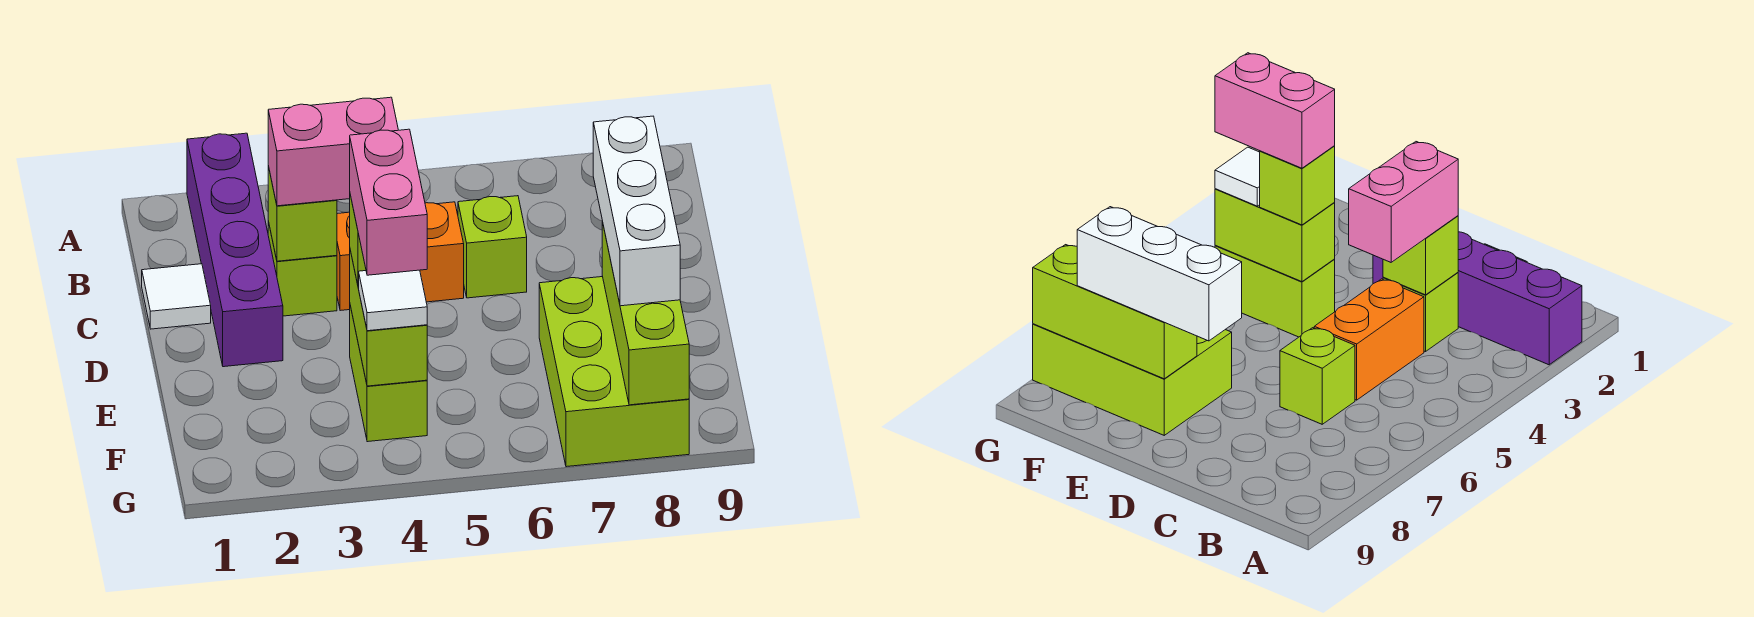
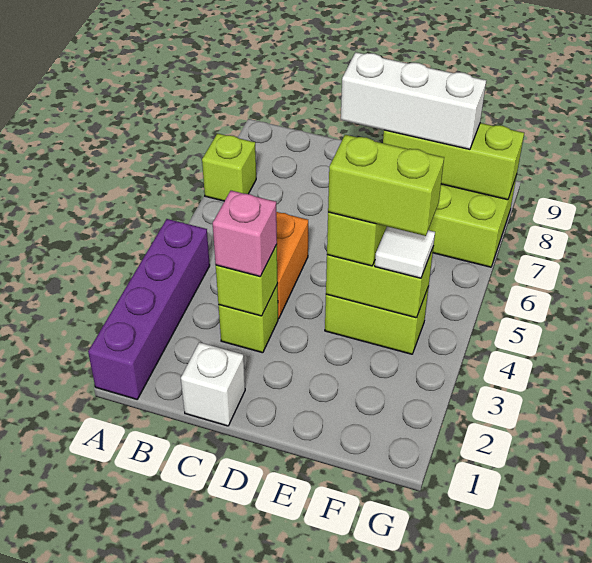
purple 1x4 brick [187,133,283,367] -> purple 1x4 brick turned to [88,219,210,399]
white 1x1 tile [142,264,211,329] -> white 1x1 brick [181,342,245,426]
pink 1x2 brick [268,97,398,206] -> pink 1x1 brick [213,191,277,276]
lime 1x1 brick [458,196,527,298] -> lime 1x1 brick moved to [202,133,256,201]
pink 1x2 brick [350,129,427,275] -> lime 1x2 brick [328,135,444,236]

